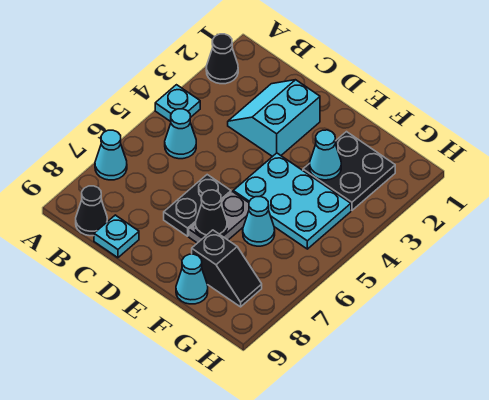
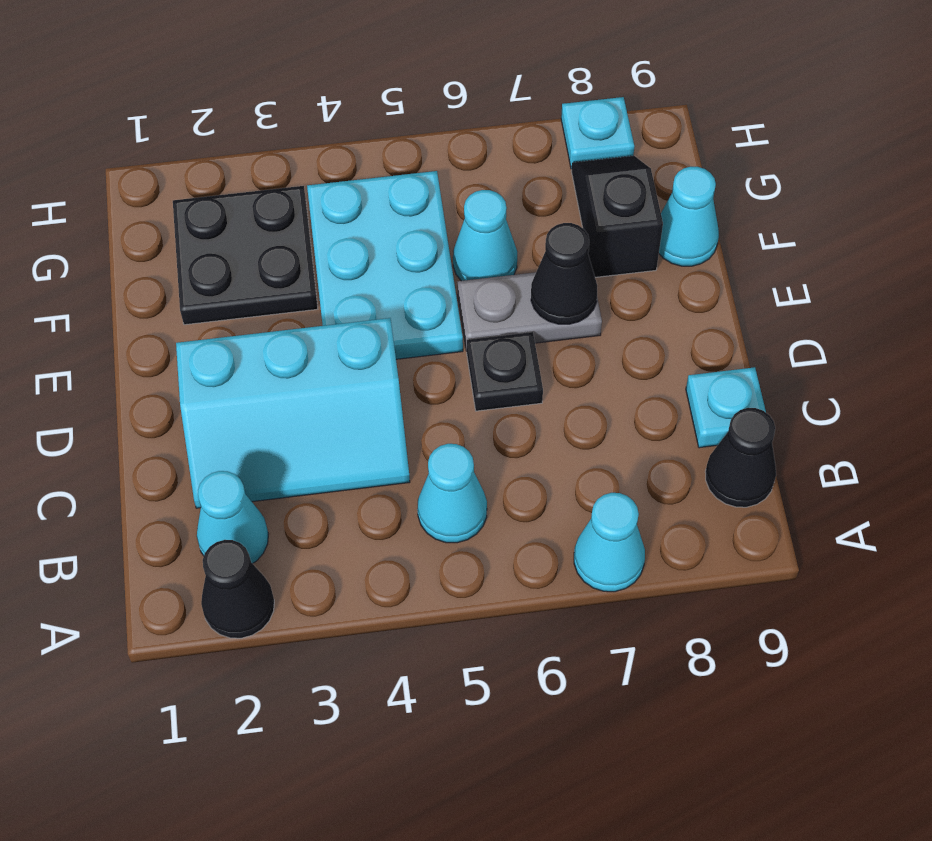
cyan 1x1 plate [155,85,200,122] -> cyan 1x1 plate moved to [561,97,634,169]
cyan 2x2 slope [228,80,320,157] -> cyan 2x3 slope [176,318,410,508]
black 1x2 plate [164,175,231,236] -> black 1x1 plate [467,332,543,411]
cyan 1x1 cone [310,130,341,180] -> cyan 1x1 cone moved to [197,471,268,564]

